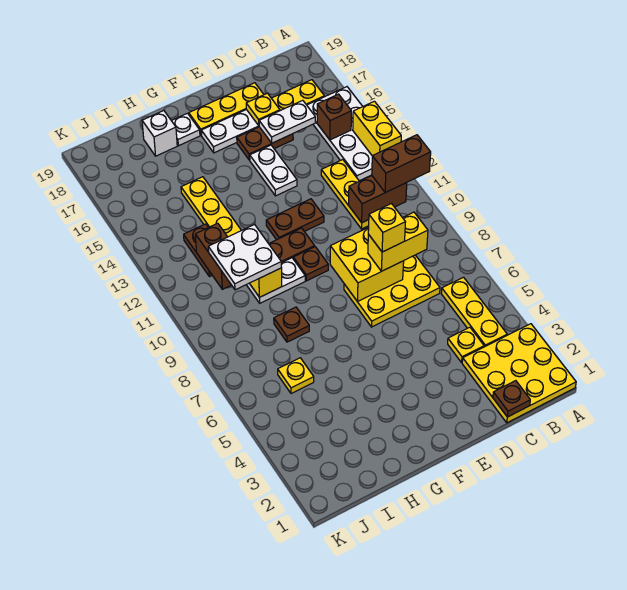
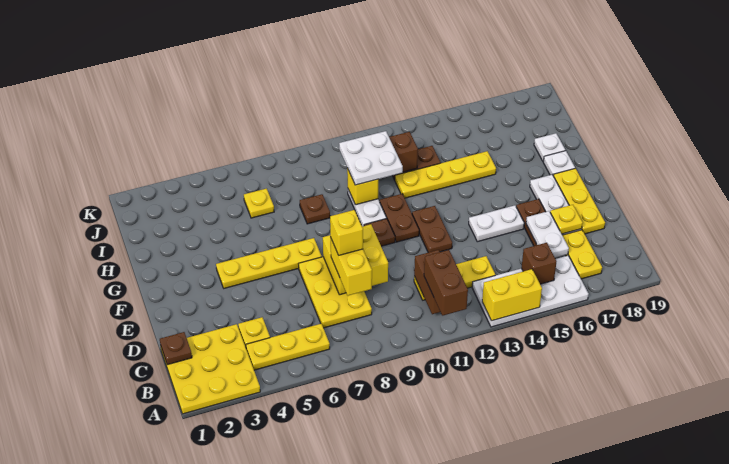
none -> yellow 1x4 plate [216,238,322,288]
white 1x1 brick [142,110,177,156] -> white 1x1 plate [534,133,565,161]

